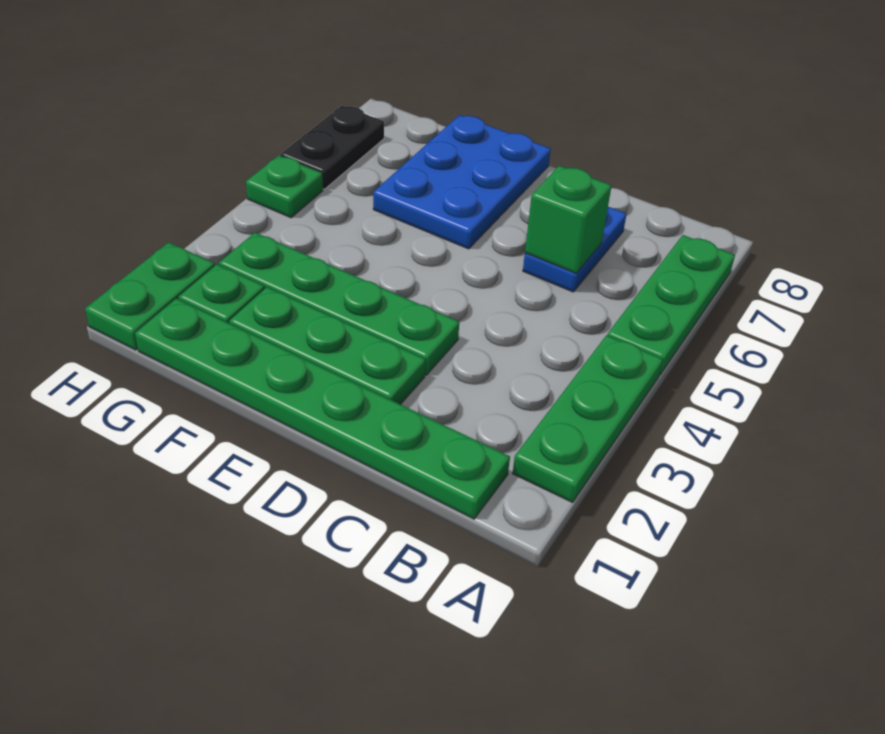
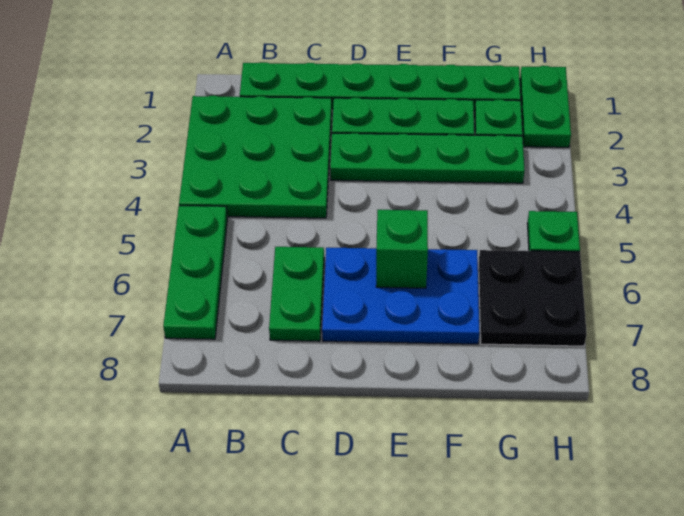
green 1x3 plate [513,335,663,502] -> green 3x3 plate [179,96,332,218]
blue 1x2 plate [523,207,627,292] -> green 1x2 plate [269,247,324,341]
green 1x1 brick [525,166,612,273] -> green 1x1 brick moved to [376,210,428,288]
blue 2x3 plate [373,115,551,249] -> blue 2x3 plate turned to [322,248,479,344]
black 1x2 plate [280,105,384,189] -> black 2x2 plate [479,250,587,346]

